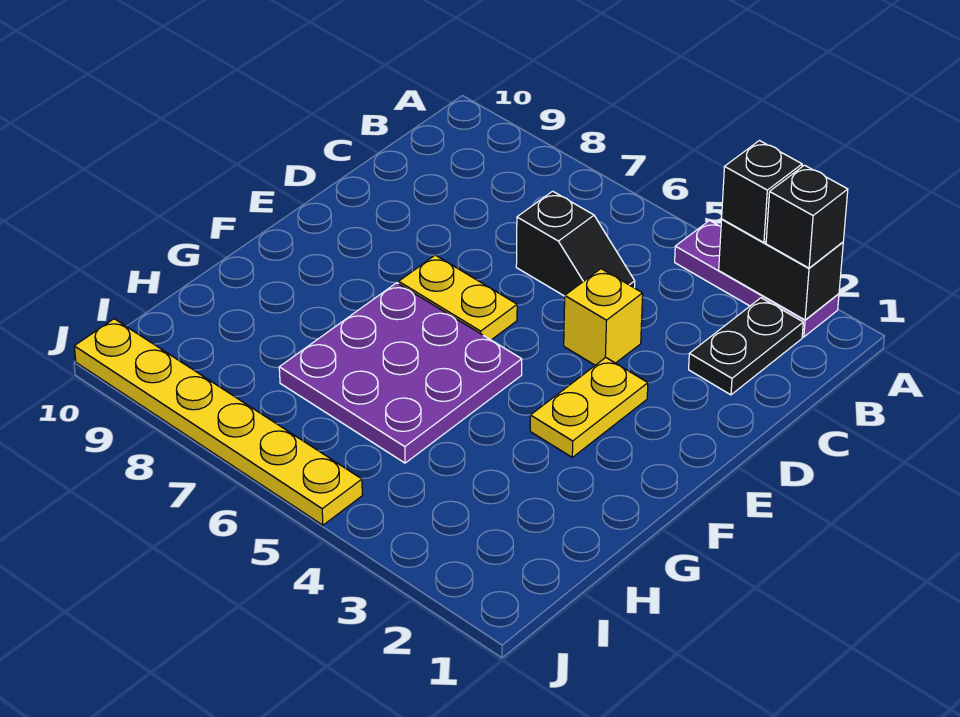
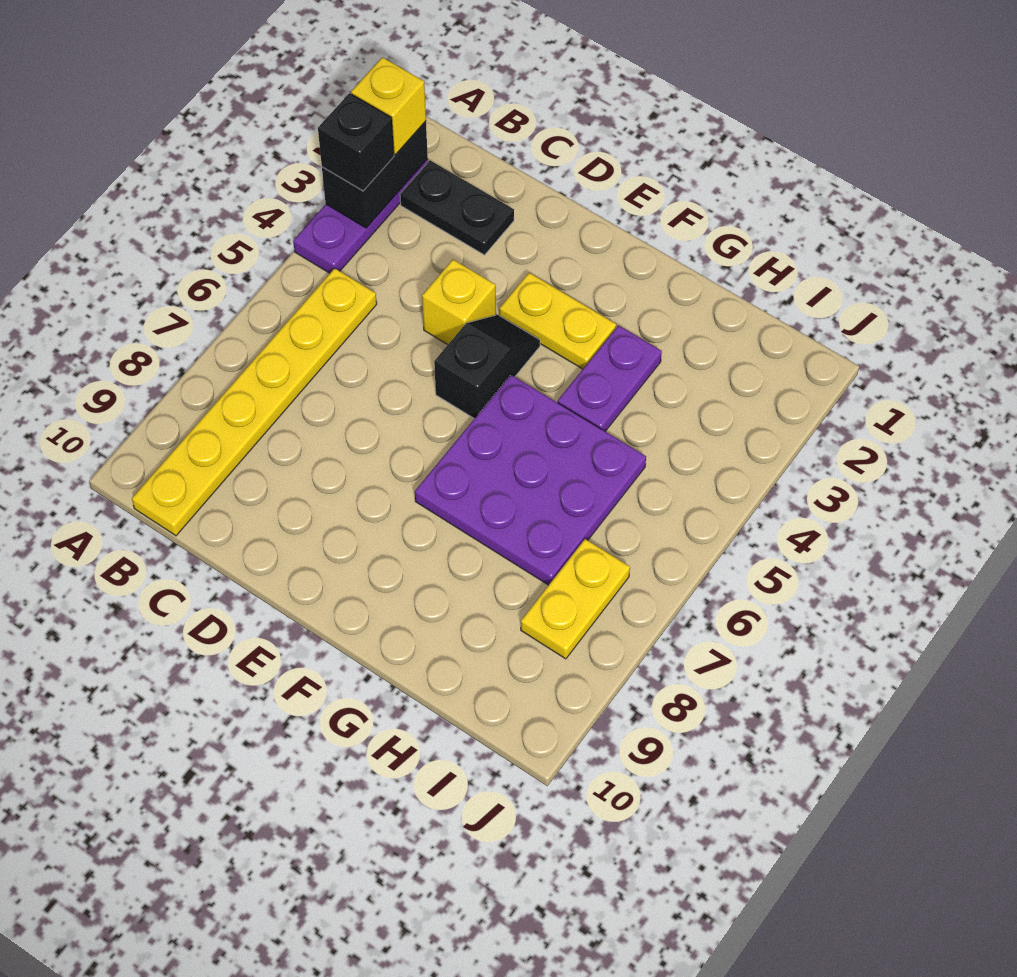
black 1x1 brick [766,165,848,268] -> yellow 1x1 brick [351,57,426,154]
black 1x2 slope [516,191,635,296] -> black 1x2 slope moved to [434,315,540,419]
yellow 1x2 plate [399,255,517,340] -> yellow 1x2 plate moved to [521,539,630,659]
none -> purple 1x2 plate [558,325,662,431]
yellow 1x6 plate [74,319,362,525] -> yellow 1x6 plate moved to [132,268,377,536]

